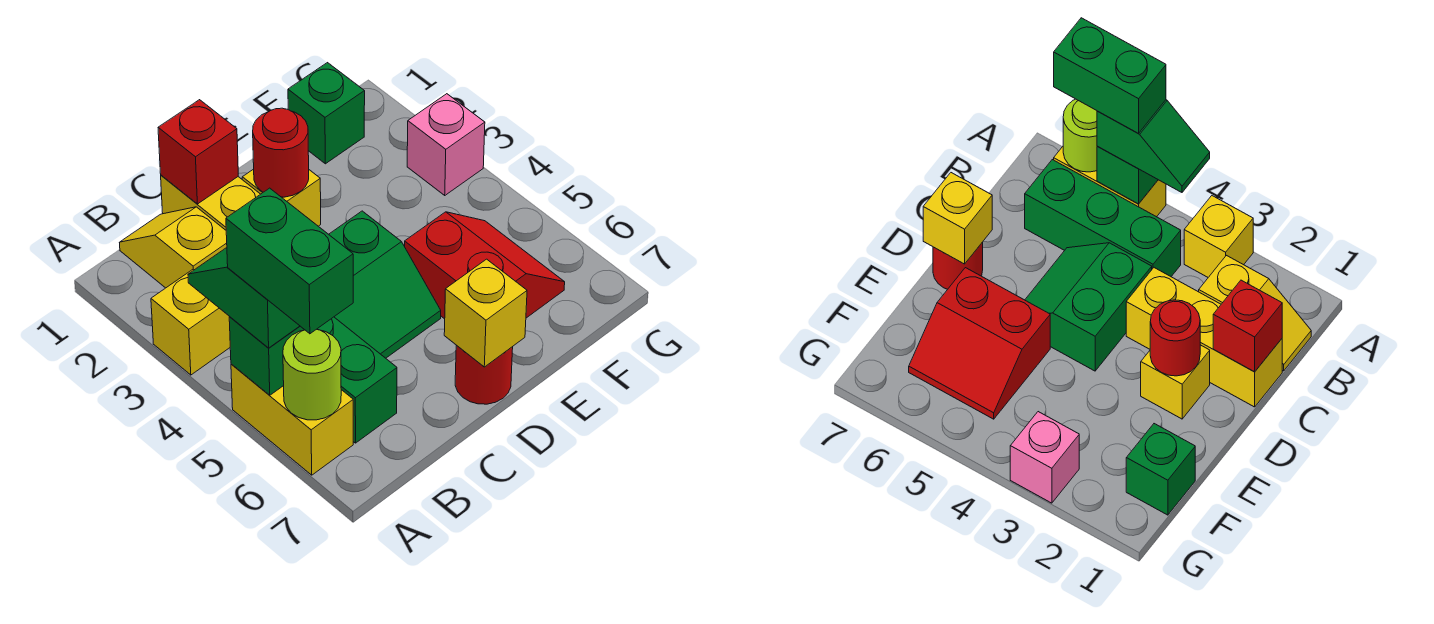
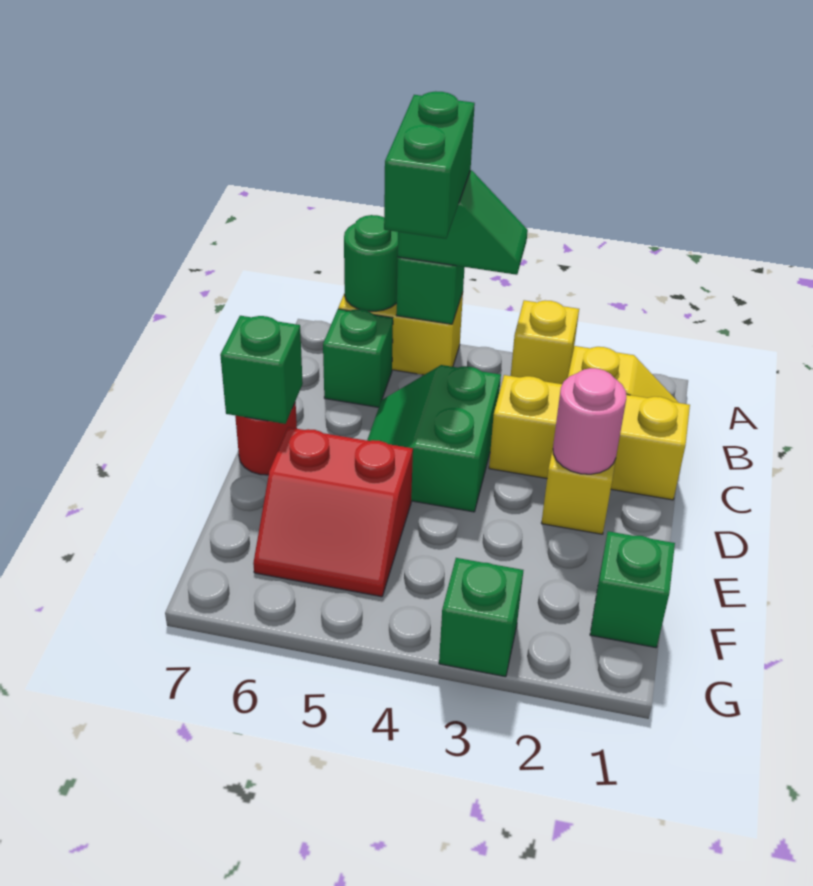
green 1x2 brick [226,188,353,334] -> green 1x2 brick turned to [384,91,475,239]
lime 1x1 round brick [283,329,341,420] -> green 1x1 round brick [344,215,398,311]
green 1x3 brick [317,317,397,443] -> green 1x1 brick [323,309,393,407]
red 1x1 brick [158,100,238,204] -> none
red 1x1 round brick [253,108,309,197] -> pink 1x1 round brick [553,368,626,474]
yellow 1x1 brick [444,259,527,367] -> green 1x1 brick [220,316,303,424]
pink 1x1 brick [407,94,485,195] -> green 1x1 brick [439,558,523,677]

